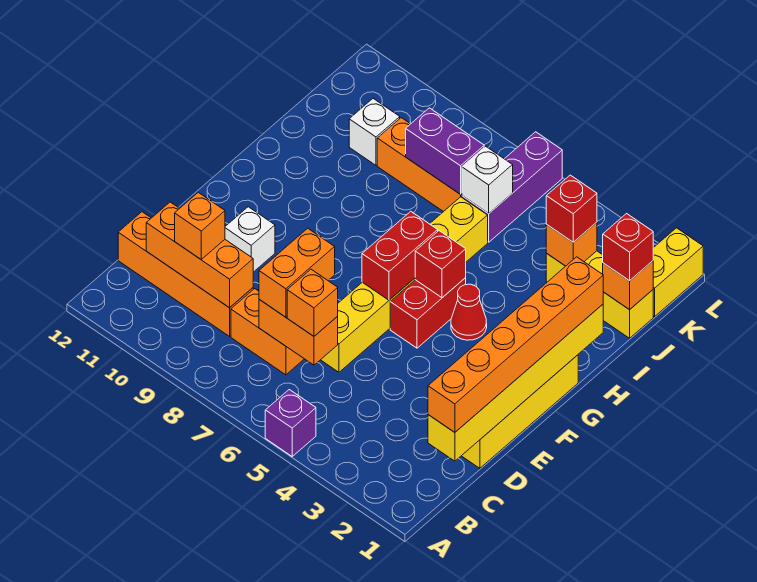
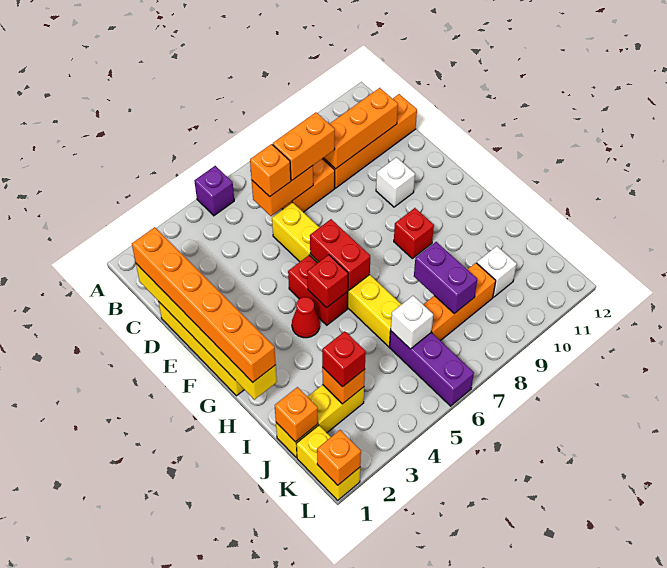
orange 1x2 brick [259,228,335,317] -> orange 1x2 brick turned to [273,112,335,180]
orange 1x1 brick [175,192,225,259] -> orange 1x1 brick moved to [317,430,361,485]
red 1x1 brick [603,214,653,281] -> red 1x1 brick moved to [394,208,434,259]
purple 1x2 brick [406,108,484,194] -> purple 1x2 brick turned to [414,242,477,314]

